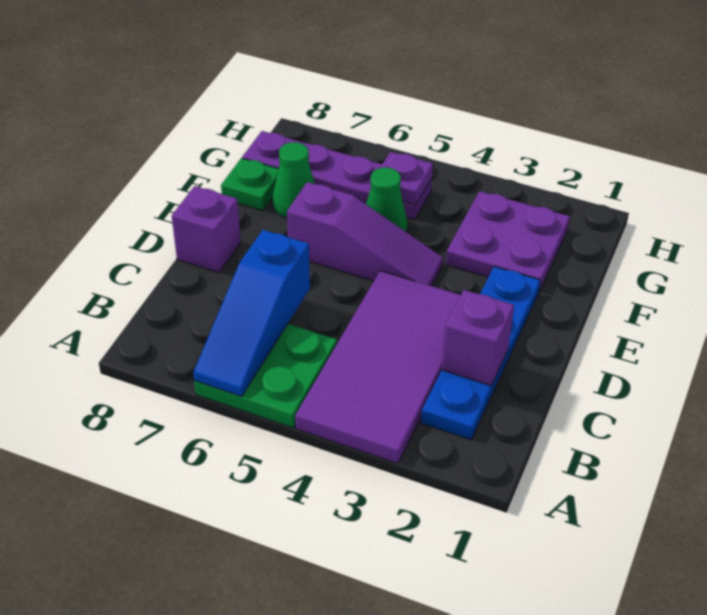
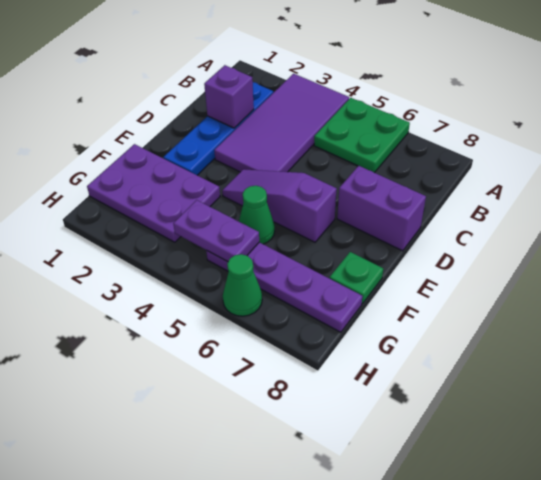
blue 1x3 slope [193,230,310,396] -> none
purple 1x1 brick [172,186,241,273] -> purple 1x2 brick [337,166,426,251]
purple 2x2 plate [446,191,570,291] -> purple 2x3 plate [87,144,220,242]
green 1x1 cone [273,142,315,218] -> green 1x1 cone moved to [223,254,262,316]
purple 1x1 plate [380,152,433,205] -> purple 1x2 plate [173,200,259,262]

